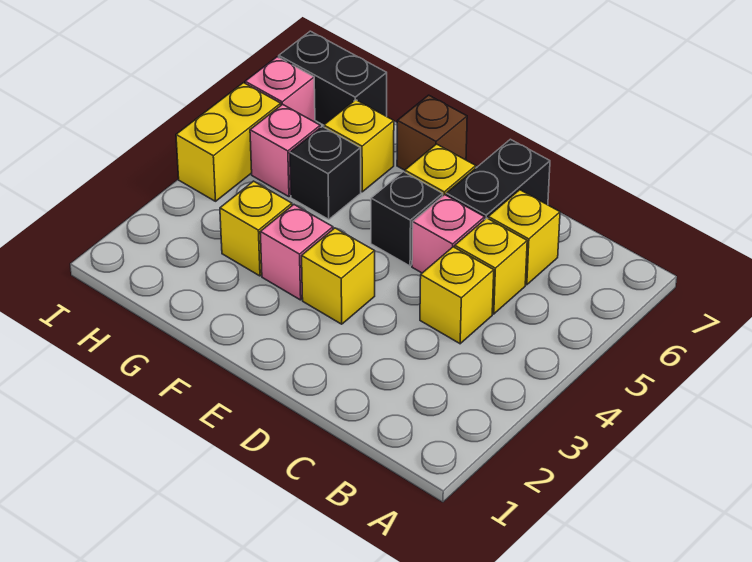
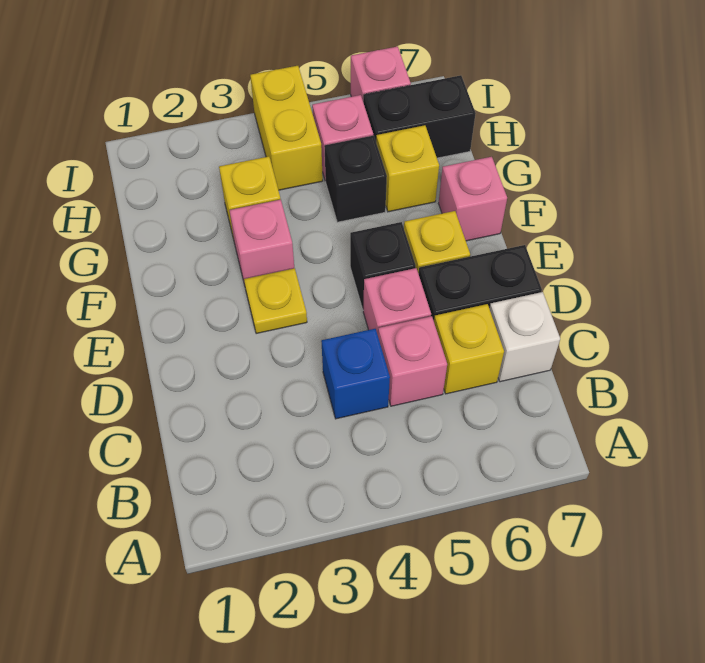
yellow 1x1 brick [420,247,494,344] -> blue 1x1 brick [321,329,390,419]
yellow 1x1 brick [455,218,527,314] -> pink 1x1 brick [378,316,447,406]
none -> white 1x1 brick [489,292,560,382]
yellow 1x1 brick [302,228,375,324] -> yellow 1x1 plate [244,268,307,334]
brown 1x1 brick [397,95,467,170] -> pink 1x1 brick [439,157,507,241]
black 1x2 brick [279,31,387,125] -> black 1x2 brick turned to [363,75,476,158]
yellow 1x2 brick [176,83,281,201] -> yellow 1x2 brick turned to [250,66,323,190]

